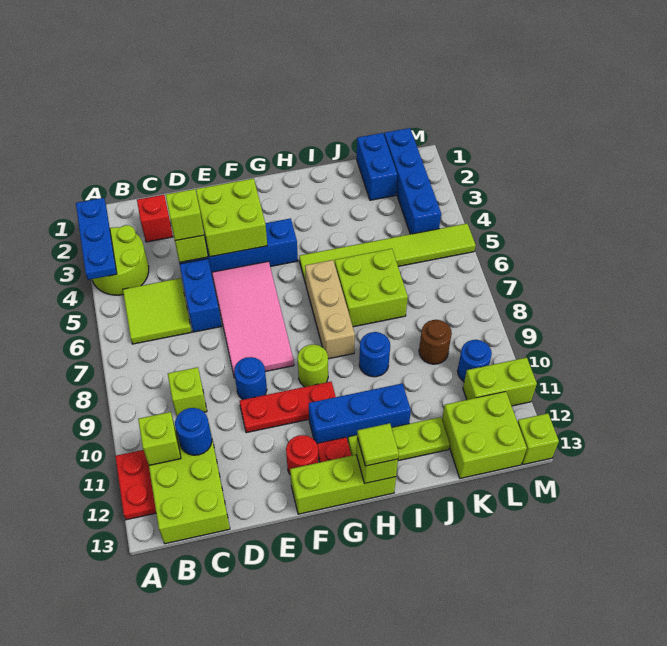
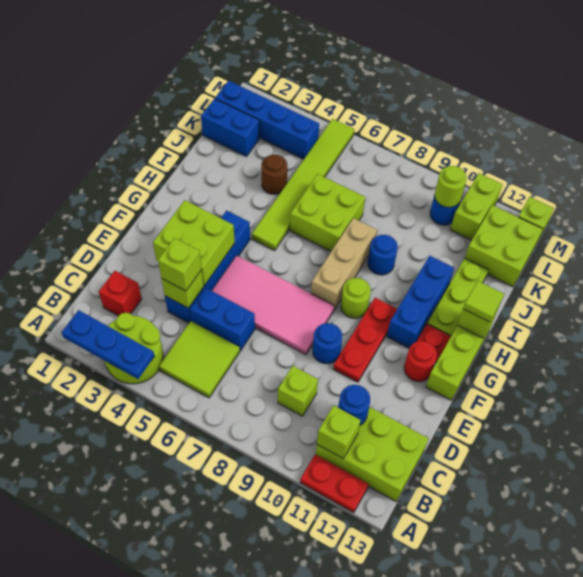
tan 1x3 brick [305,260,355,359] -> tan 1x3 brick turned to [311,218,377,310]
brown 1x1 round brick [419,320,452,364] -> brown 1x1 round brick moved to [261,155,287,195]
none -> lime 1x1 round brick [435,166,467,207]

